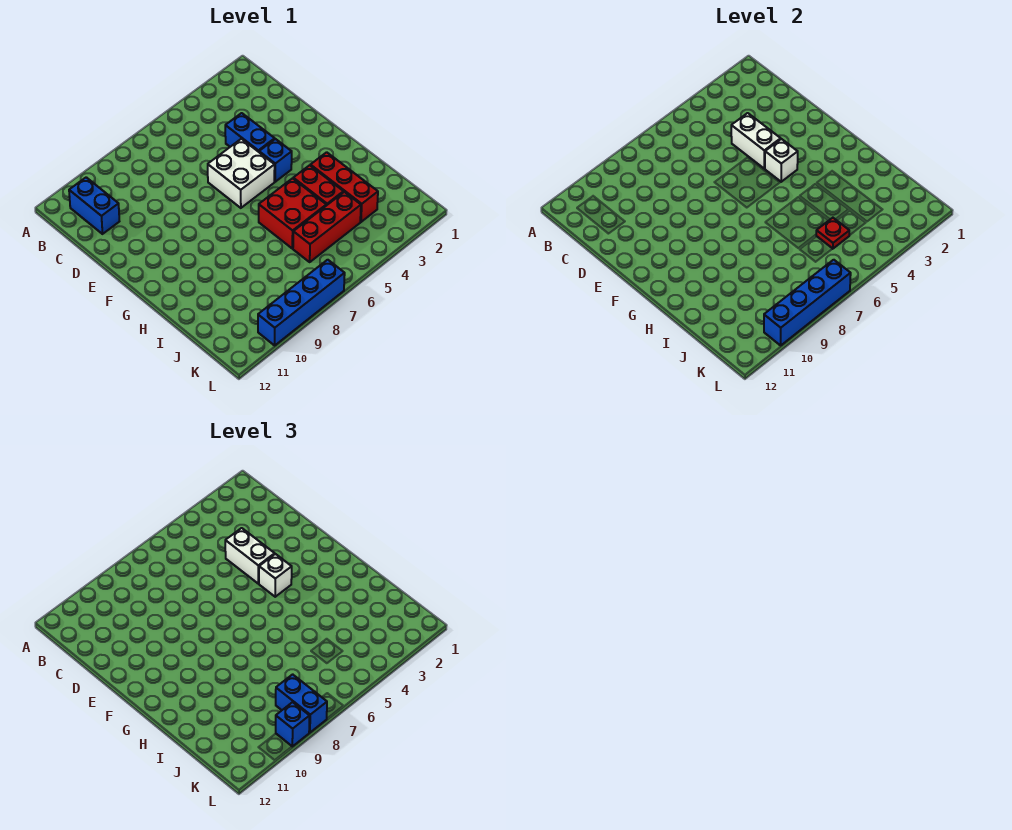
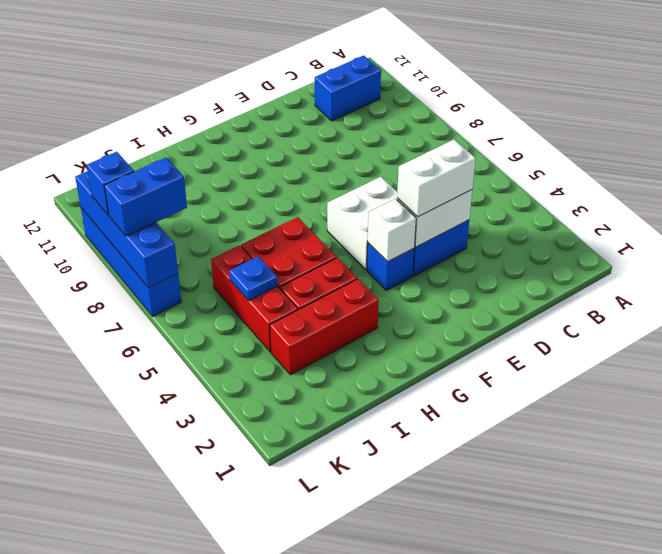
white 1x1 brick [259,554,292,597] -> none
red 1x1 plate [816,218,849,249] -> blue 1x1 plate [229,257,278,301]

